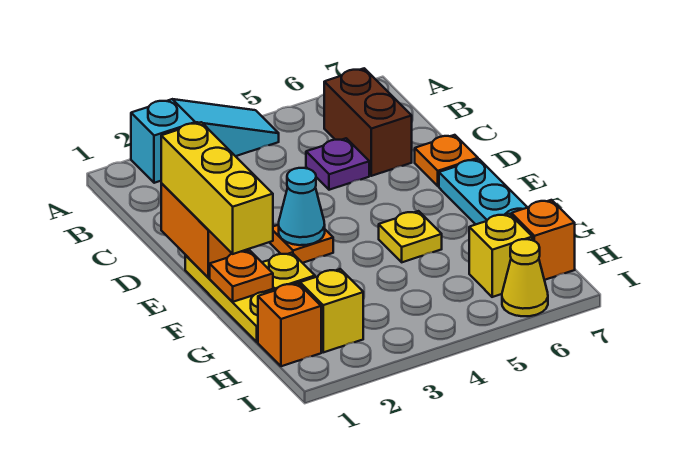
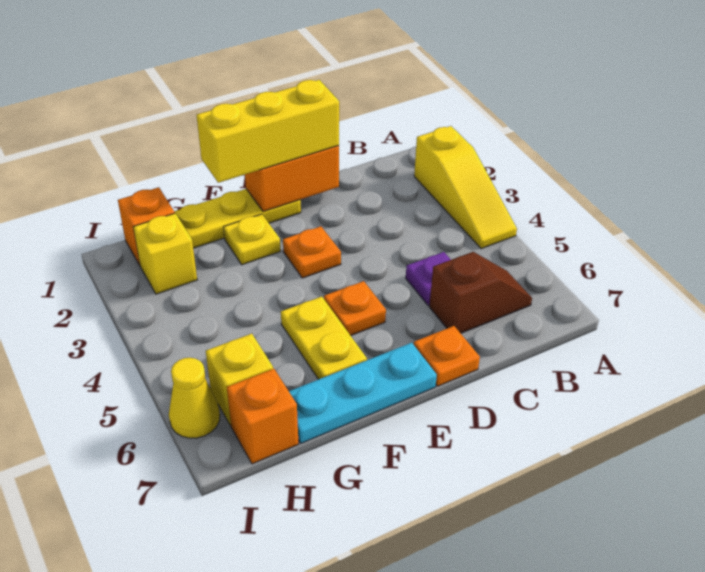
cyan 1x3 slope [131,99,279,183] -> yellow 1x3 slope [414,126,517,249]
brown 1x2 brick [324,68,412,176] -> brown 1x2 slope [429,252,532,333]
cyan 1x1 cone [279,168,325,245] -> none
orange 1x1 plate [210,250,273,302] -> orange 1x1 plate moved to [324,281,386,336]
yellow 1x1 plate [379,211,442,262] -> yellow 1x2 plate [281,296,367,379]

